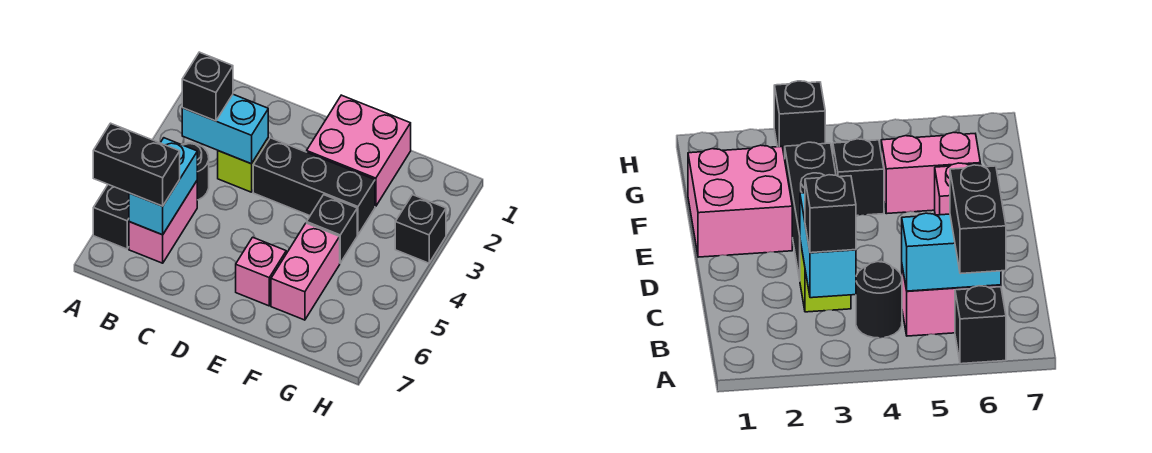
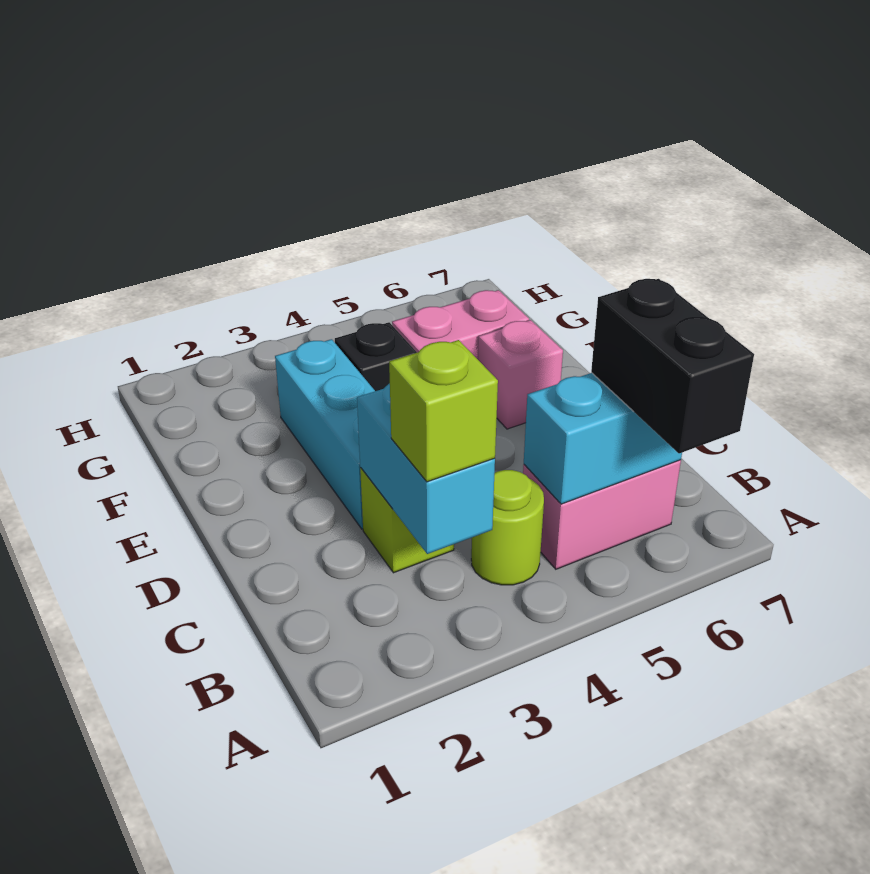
black 1x1 brick [93,185,129,249] -> none
black 1x1 brick [182,52,233,121] -> lime 1x1 brick [389,340,498,482]
black 1x1 round brick [182,143,209,200] -> lime 1x1 round brick [471,470,544,585]
black 1x3 brick [253,138,375,235] -> cyan 1x3 brick [275,339,375,529]
pink 2x2 brick [307,95,411,206] -> none
black 1x1 brick [395,195,446,263] -> none

